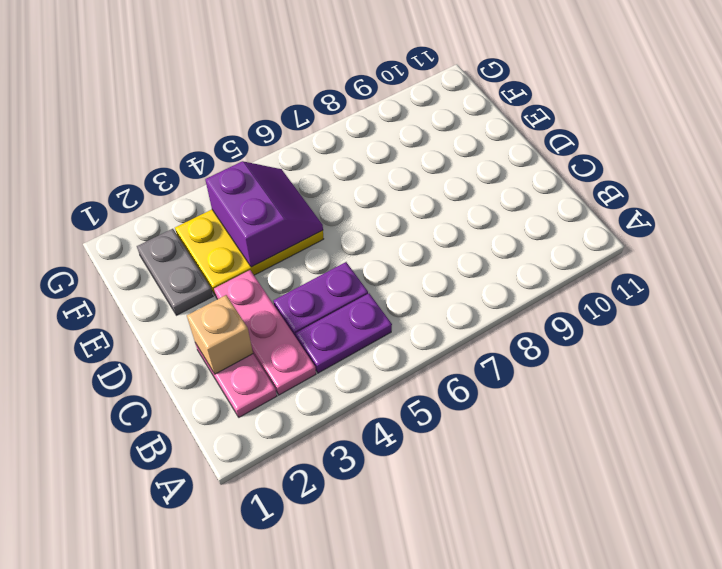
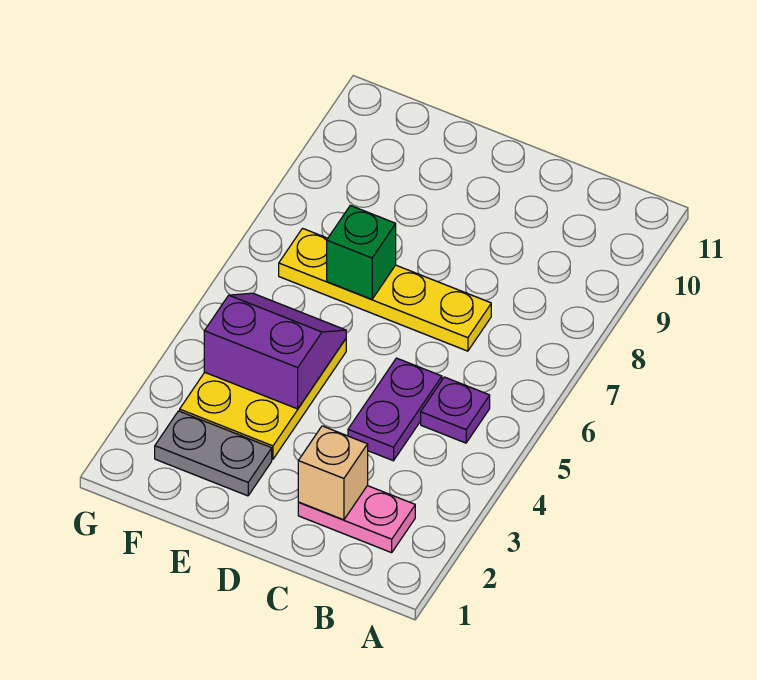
pink 1x3 plate [214,270,316,395] -> none
purple 1x2 plate [295,293,392,373] -> purple 1x1 plate [421,377,490,443]
none -> yellow 1x4 plate [279,228,491,351]
none -> green 1x1 brick [327,205,396,299]

